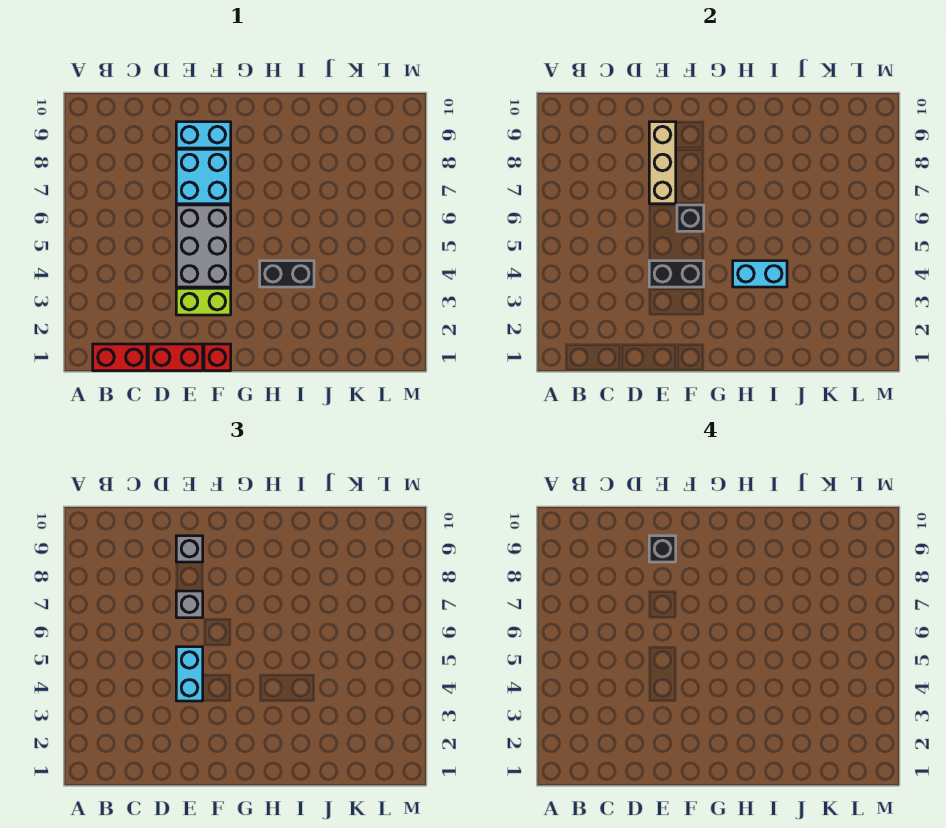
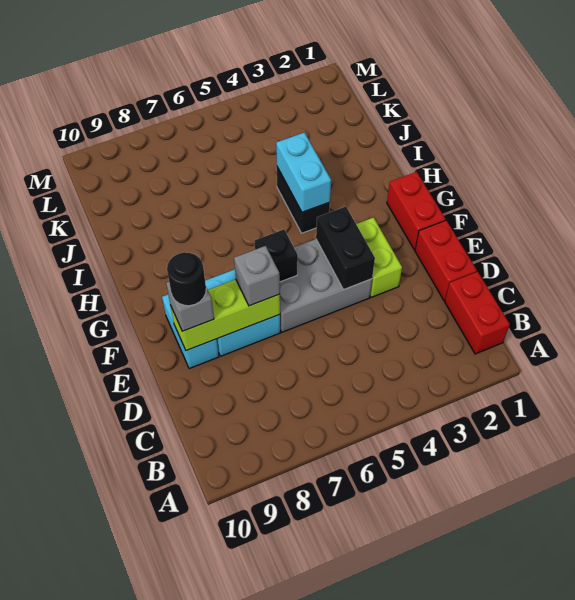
cyan 1x2 brick [176,647,203,701] -> none
tan 1x3 brick [649,122,676,204] -> lime 1x3 brick [171,280,280,351]
black 1x1 brick [649,536,676,562] -> black 1x1 round brick [167,252,206,306]
red 1x1 brick [204,344,231,371] -> red 1x2 brick [387,172,446,250]

